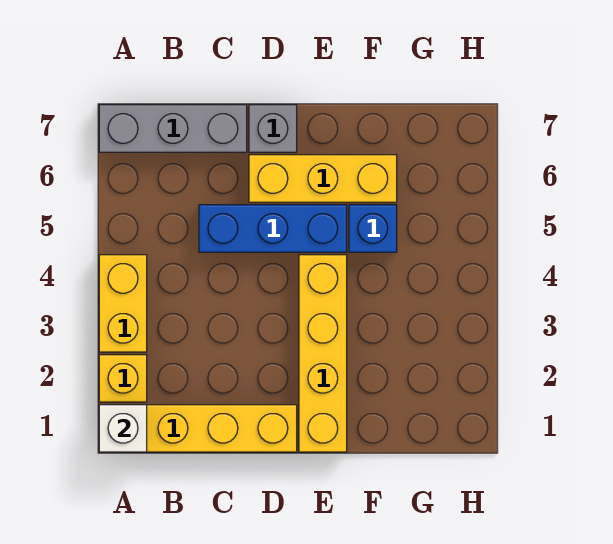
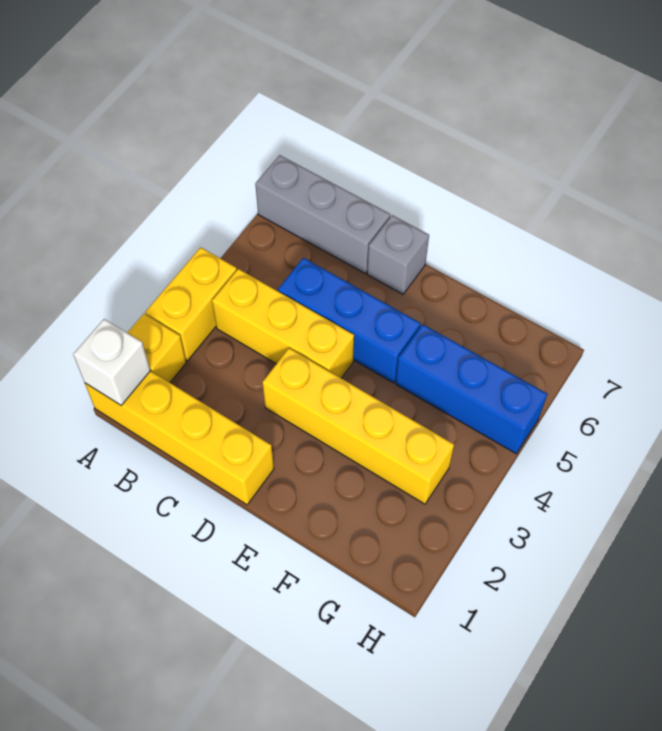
yellow 1x3 brick [249,155,397,202] -> yellow 1x3 brick moved to [212,269,354,378]
yellow 1x4 brick [299,255,347,452] -> yellow 1x4 brick turned to [262,348,454,504]
blue 1x1 brick [349,205,397,252] -> blue 1x3 brick [396,324,547,454]

